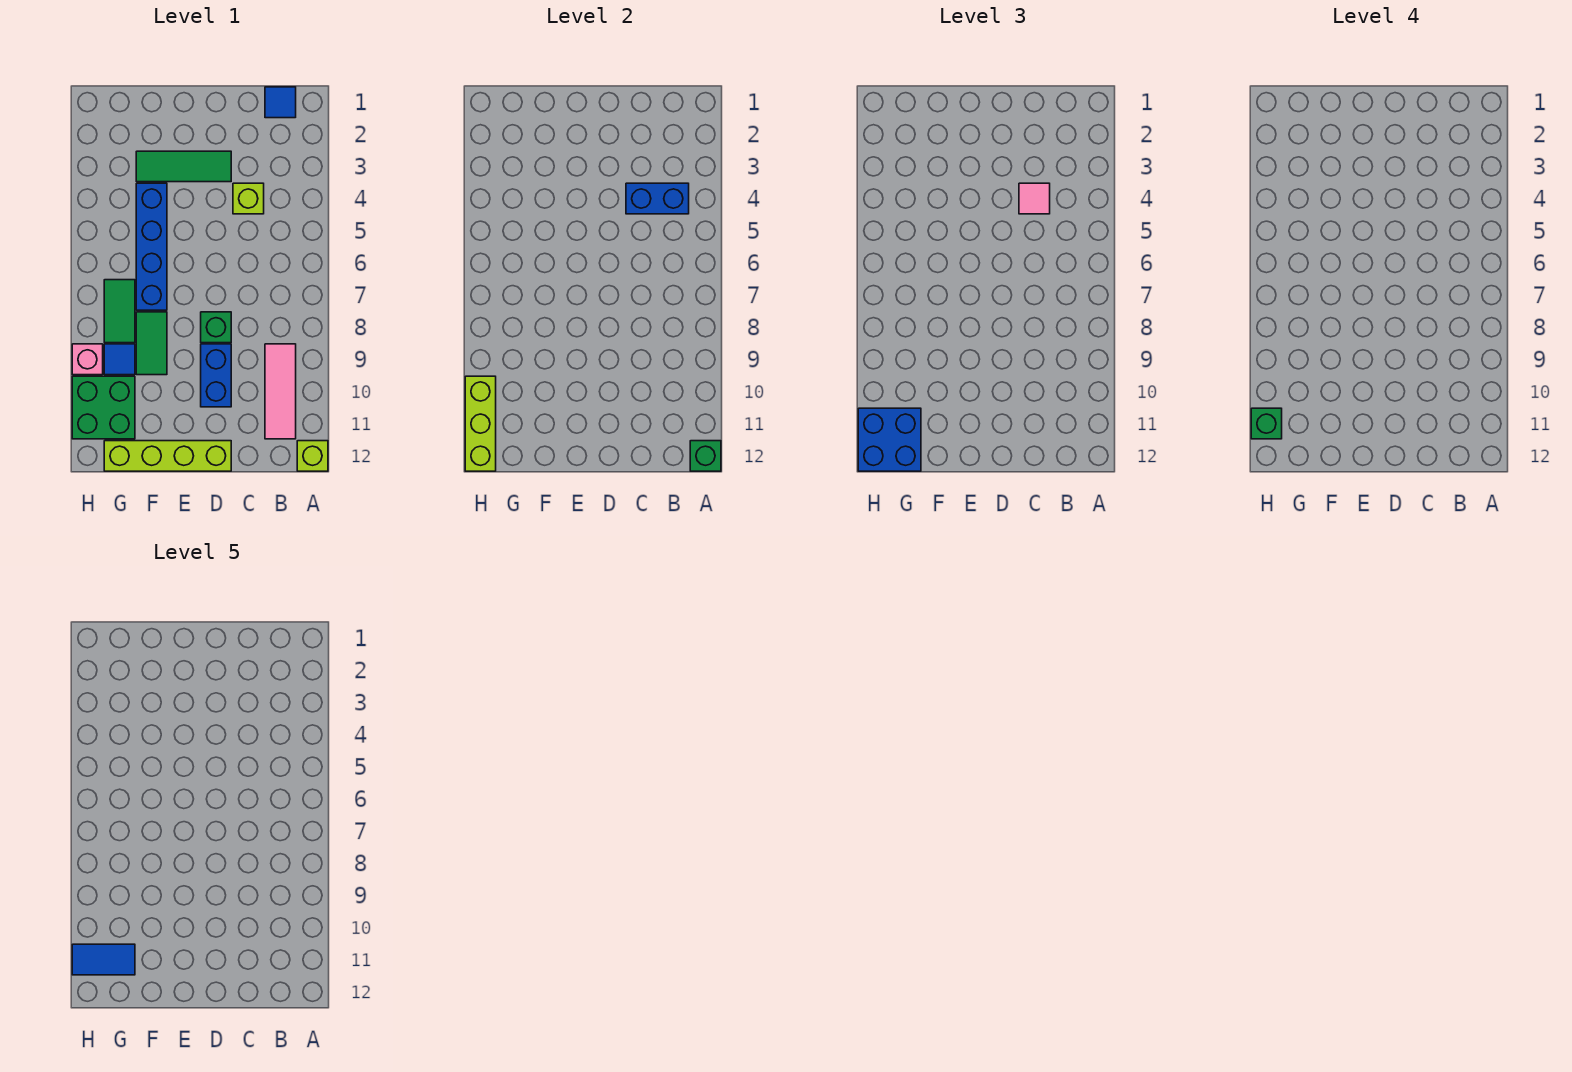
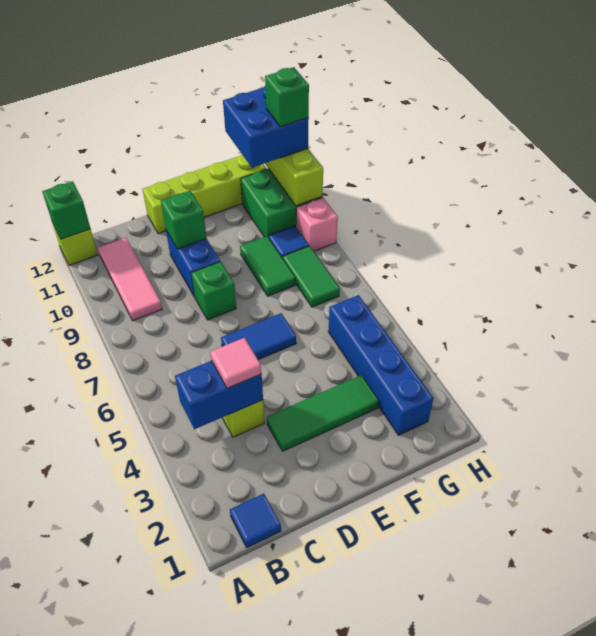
none -> green 1x1 brick [161,191,206,249]
blue 1x4 brick [136,183,167,310] -> blue 1x4 brick moved to [328,295,434,435]
blue 1x2 tile [72,944,135,975] -> blue 1x2 tile moved to [221,313,296,360]

